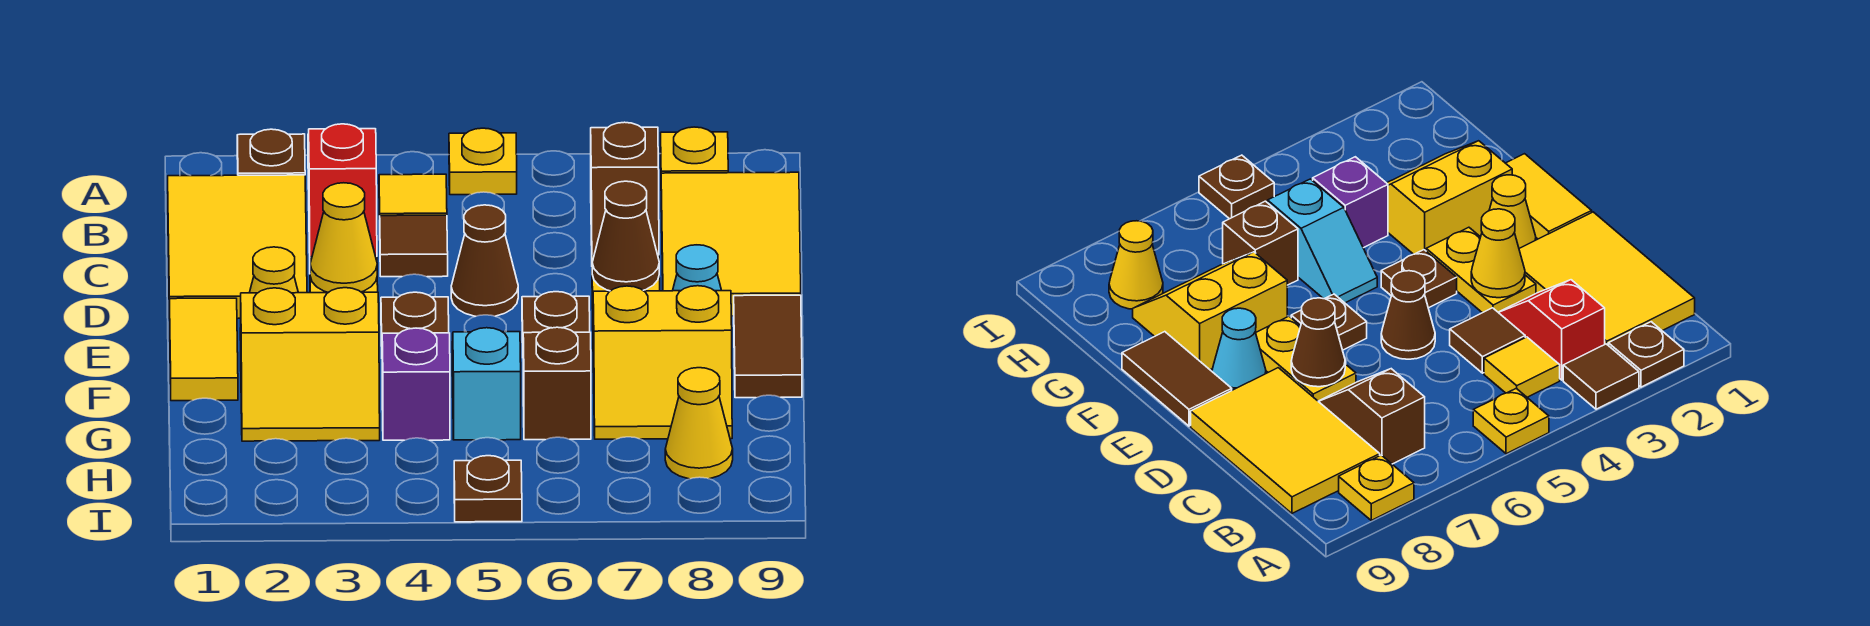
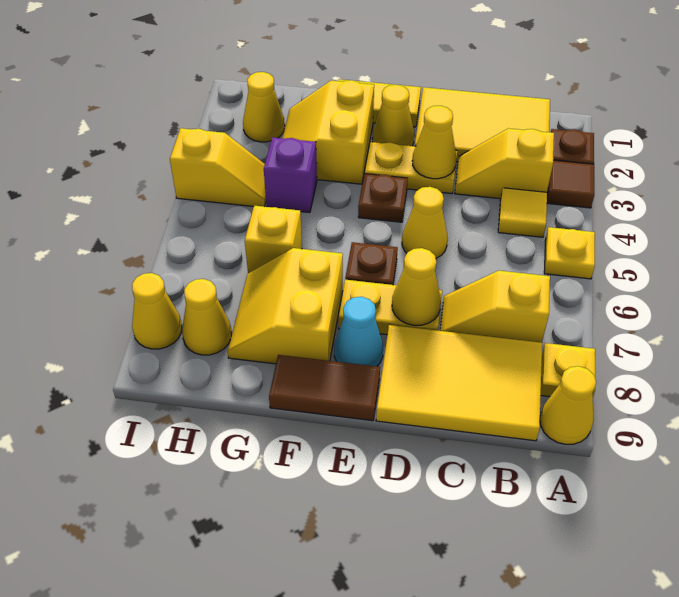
none -> yellow 1x1 cone [540,366,596,444]
red 1x2 slope [309,124,377,257] -> yellow 1x2 slope [455,128,554,199]
brown 1x2 slope [591,122,659,255] -> yellow 1x2 slope [440,271,550,343]
brown 1x1 tile [380,215,448,277] -> none
brown 1x1 cone [451,205,518,316] -> yellow 1x1 cone [402,187,448,258]
brown 1x1 cone [592,181,659,291] -> yellow 1x1 cone [392,248,441,325]
cyan 1x2 slope [452,328,521,440] -> none
brown 1x1 brick [523,327,591,440] -> yellow 1x1 brick [245,206,302,273]
none -> yellow 1x1 cone [243,72,285,142]
none -> yellow 1x2 slope [170,128,266,207]
brown 1x1 plate [454,456,522,522] -> none
none -> yellow 1x1 cone [132,273,182,349]

